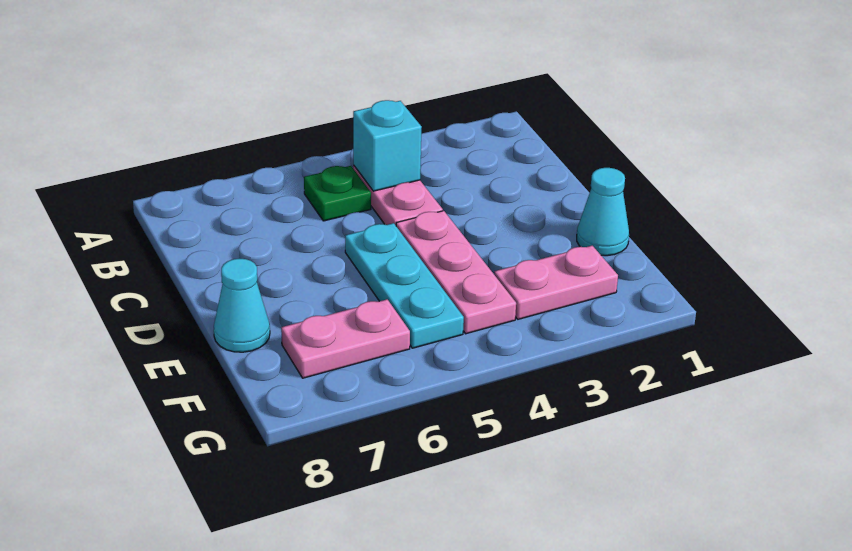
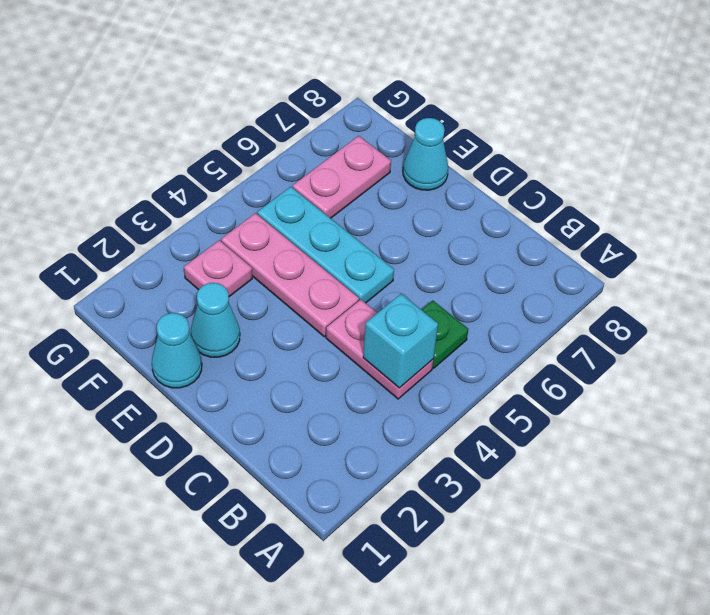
none -> cyan 1x1 cone [191,283,240,357]
pink 1x2 plate [494,246,618,319] -> pink 1x1 plate [184,240,252,297]

